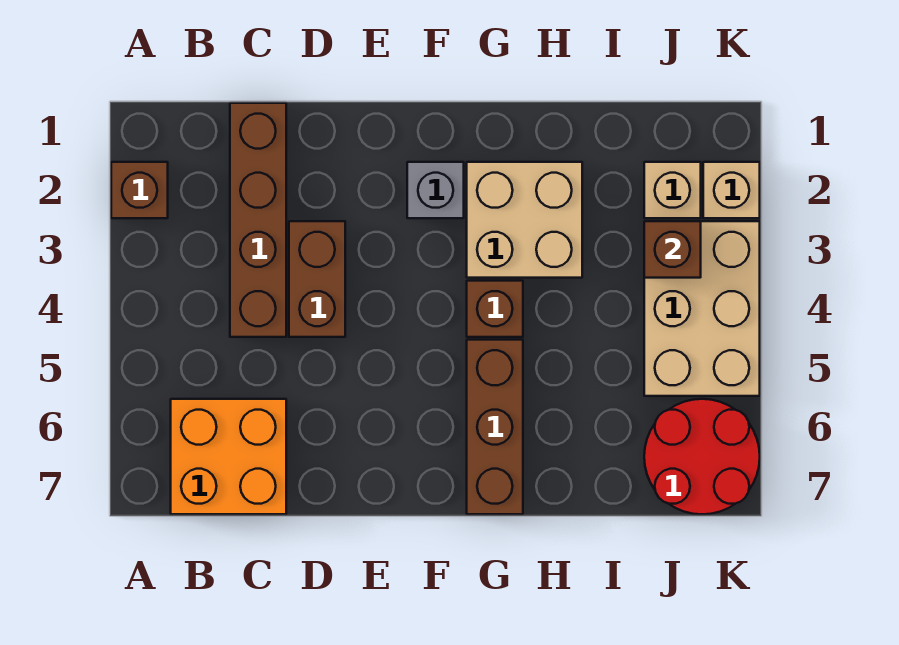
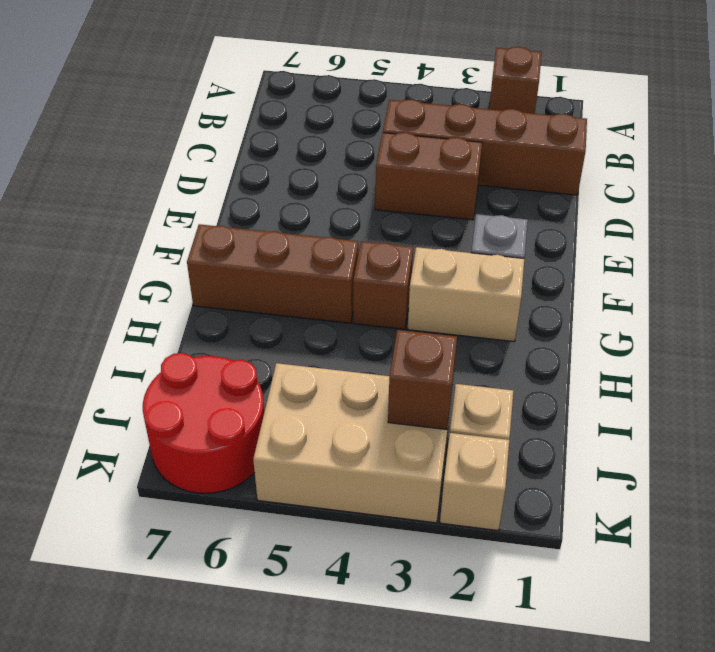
orange 2x2 brick [171,399,286,514] -> none
tan 2x2 brick [467,162,582,278] -> tan 1x2 brick [408,247,524,341]

